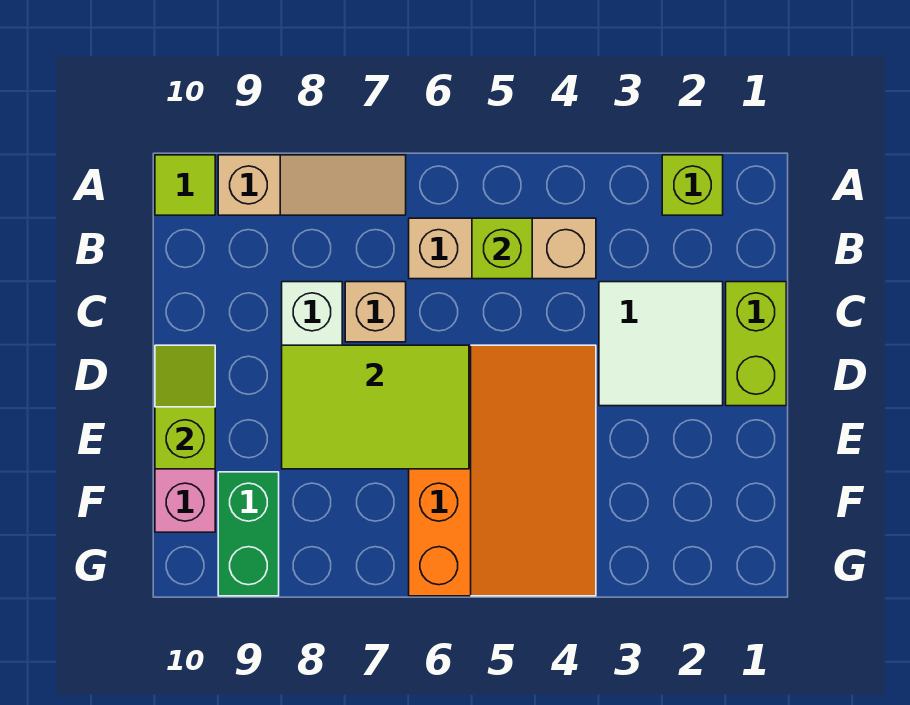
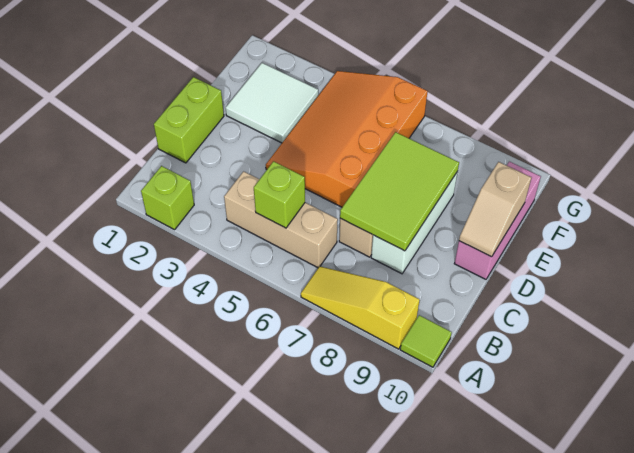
tan 1x3 slope [218,155,406,215] -> yellow 1x3 slope [301,266,420,349]
white 2x2 tile [599,282,723,406] -> white 2x2 tile moved to [226,63,318,143]
lime 2x3 tile [282,345,469,469] -> lime 2x3 tile turned to [340,132,459,251]
lime 1x2 slope [155,345,215,469] -> tan 1x2 slope [459,162,532,257]
green 1x2 brick [218,472,279,596] -> none

